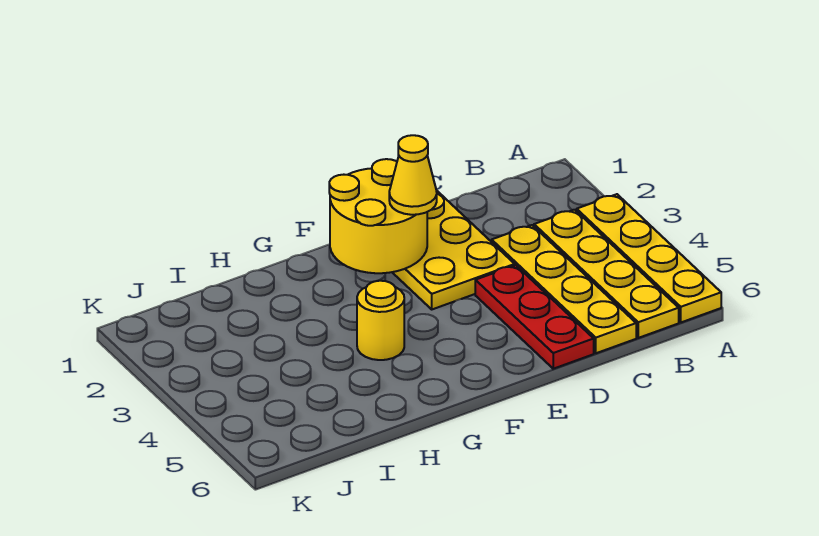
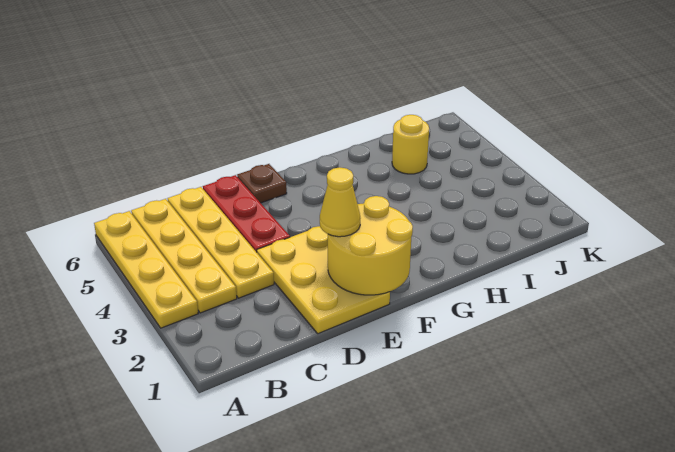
none -> brown 1x1 plate [237,164,287,203]
yellow 1x1 round brick [357,281,404,360] -> yellow 1x1 round brick moved to [392,115,429,174]

